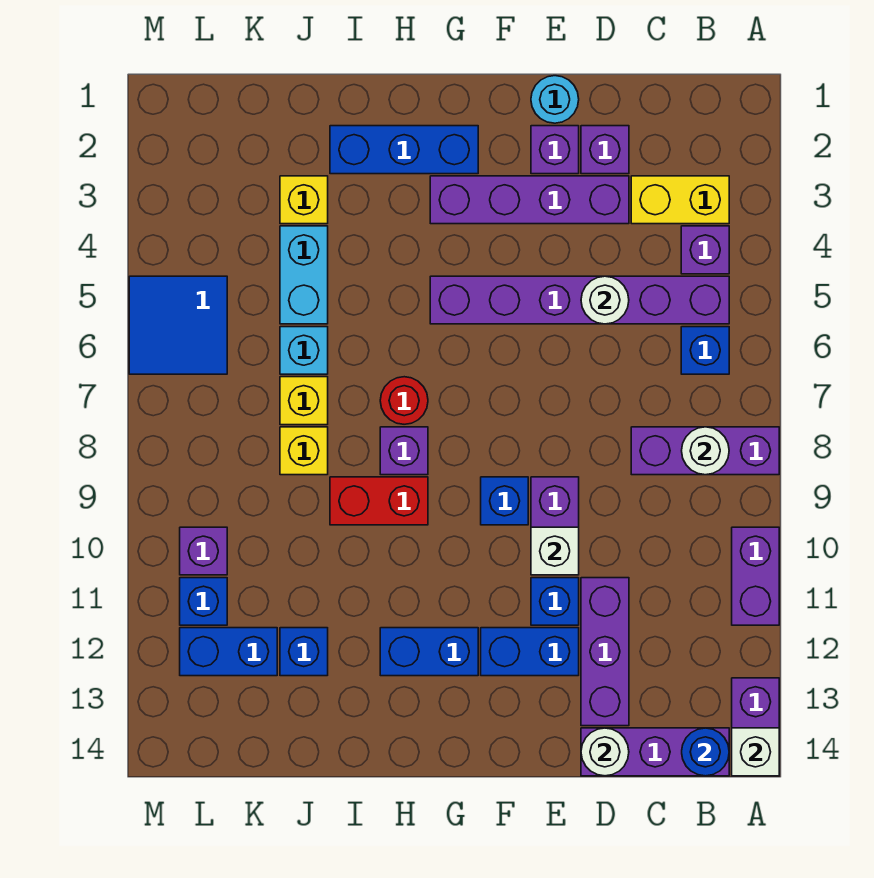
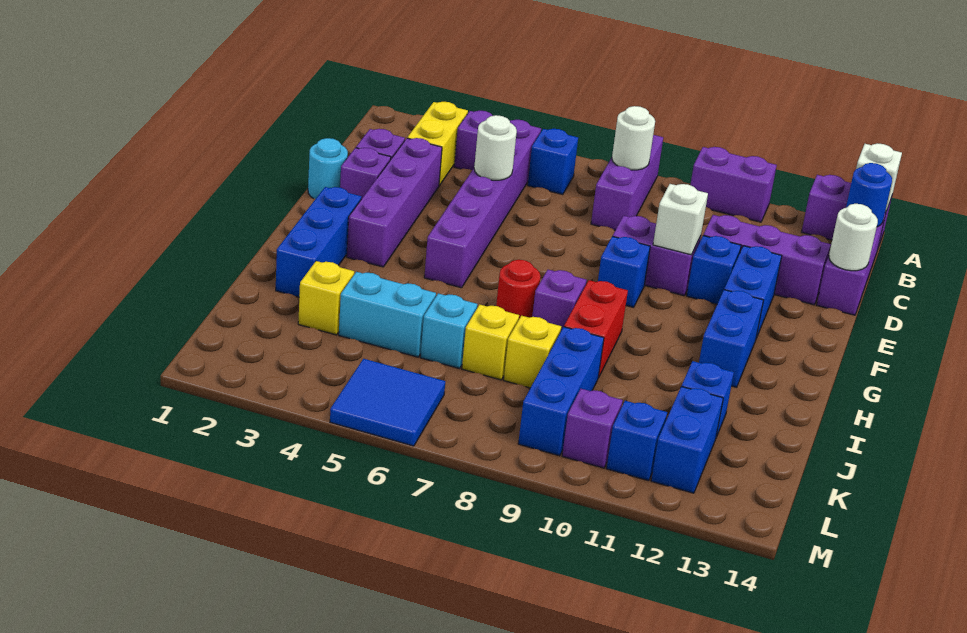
none -> blue 1x3 brick [518,327,604,456]

